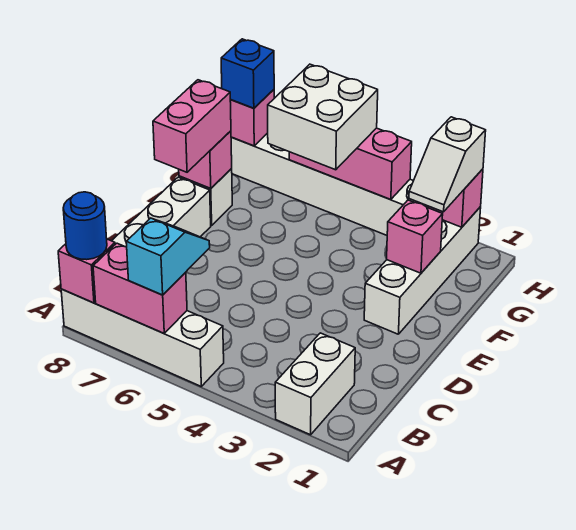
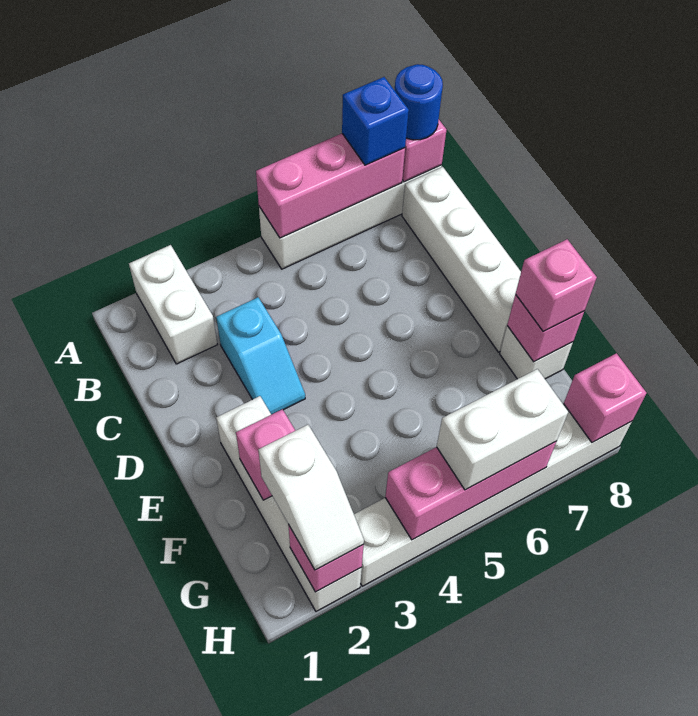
pink 1x2 brick [93,243,187,333] -> pink 1x3 brick [256,134,405,238]
cyan 1x2 slope [126,218,210,295] -> cyan 1x2 slope moved to [216,297,305,415]
pink 1x2 brick [153,80,231,172] -> pink 1x1 brick [516,239,597,331]
white 1x2 slope [409,117,486,212] -> white 1x2 slope turned to [258,425,364,570]
white 2x2 brick [268,64,378,170] -> white 1x2 brick [437,369,568,490]
blue 1x1 brick [221,39,274,108] -> blue 1x1 brick moved to [342,77,409,165]

